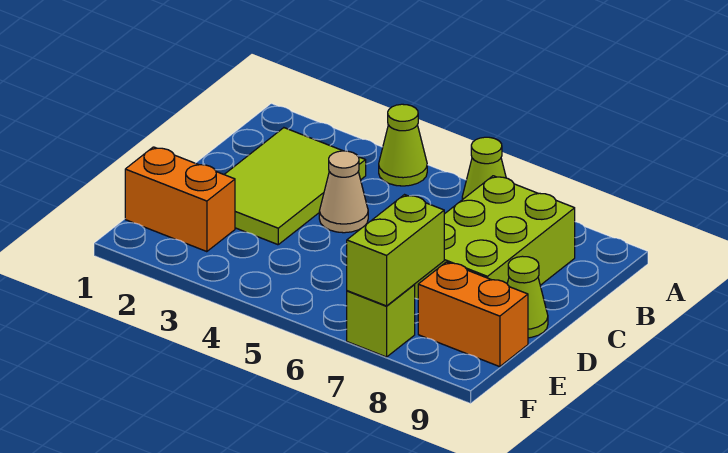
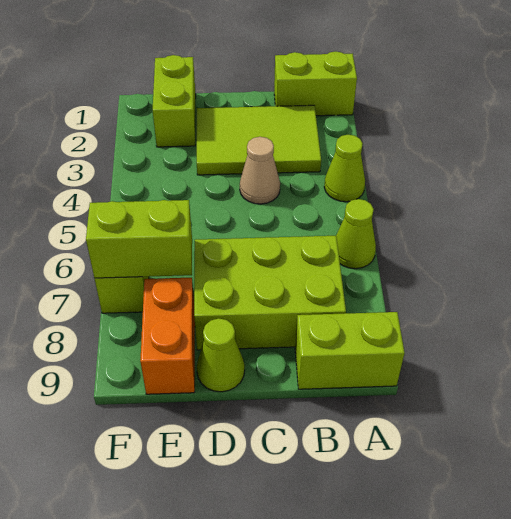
none -> lime 1x2 brick [274,51,357,116]
none -> lime 1x2 brick [295,312,405,389]
orange 1x2 brick [125,147,235,252] -> lime 1x2 brick [153,55,196,147]

